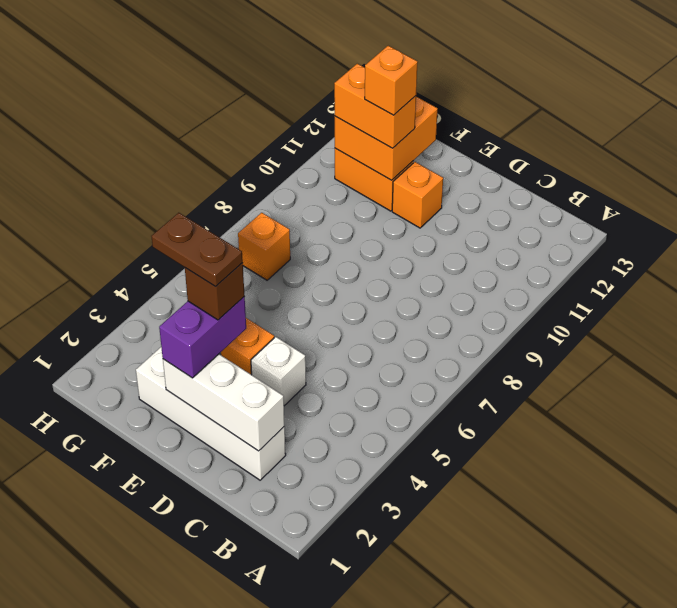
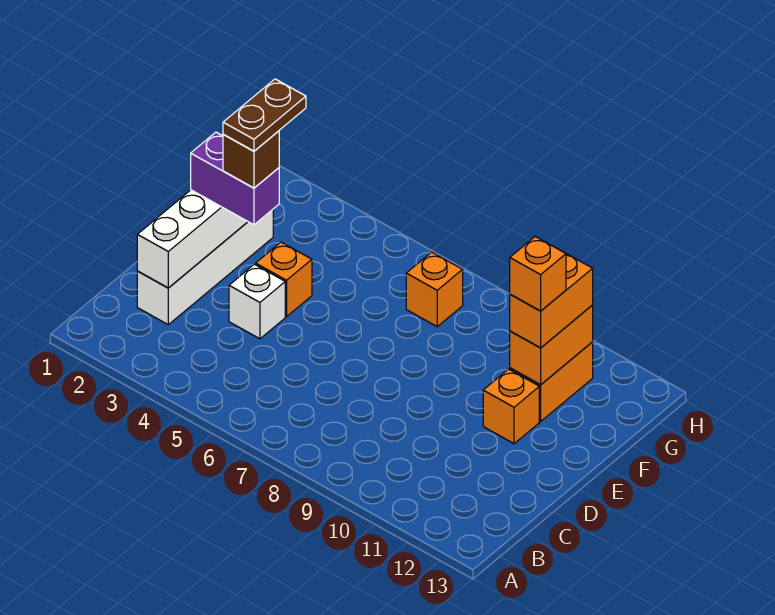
orange 2x2 brick [335,97,438,180] -> orange 1x2 brick [510,305,593,385]

